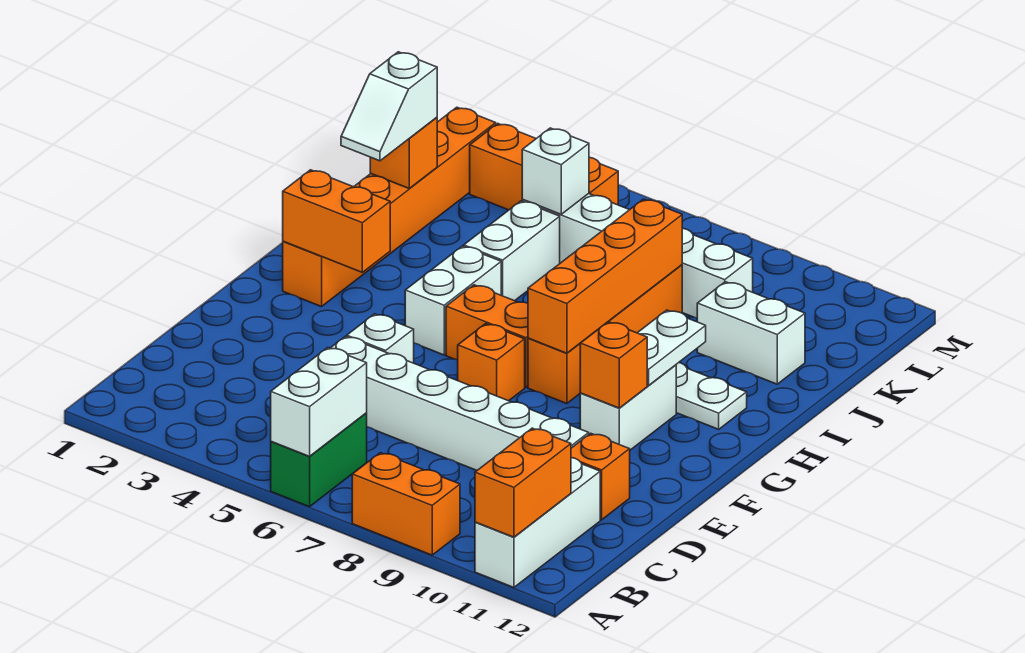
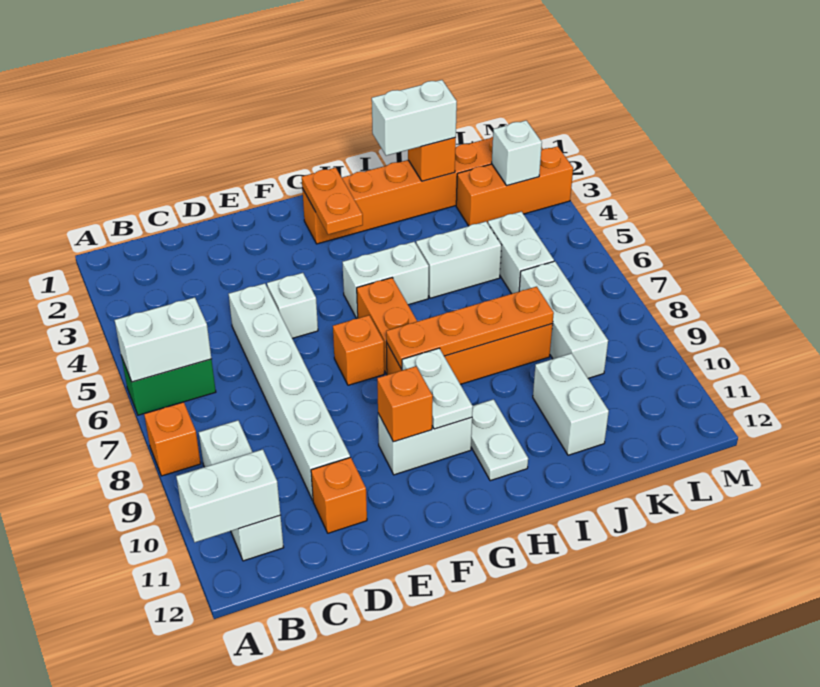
orange 1x2 brick [352,453,460,555] -> orange 1x1 brick [144,402,201,476]
white 1x3 brick [475,458,600,587] -> white 1x3 brick turned to [199,420,284,561]
orange 1x2 brick [475,428,571,537] -> white 1x2 brick [176,449,280,542]
orange 1x2 brick [283,170,390,272] -> orange 1x2 plate [302,168,363,235]
orange 1x4 brick [528,199,682,353] -> orange 1x4 plate [386,287,554,369]
white 1x2 plate [638,310,706,386] -> white 1x2 plate turned to [402,348,473,429]
white 1x2 slope [341,52,437,161] -> white 1x2 brick [372,80,457,156]
white 1x1 brick [522,128,589,214] -> white 1x1 brick moved to [492,121,542,186]
orange 1x3 brick [470,123,618,210] -> orange 1x3 brick turned to [456,146,573,226]

